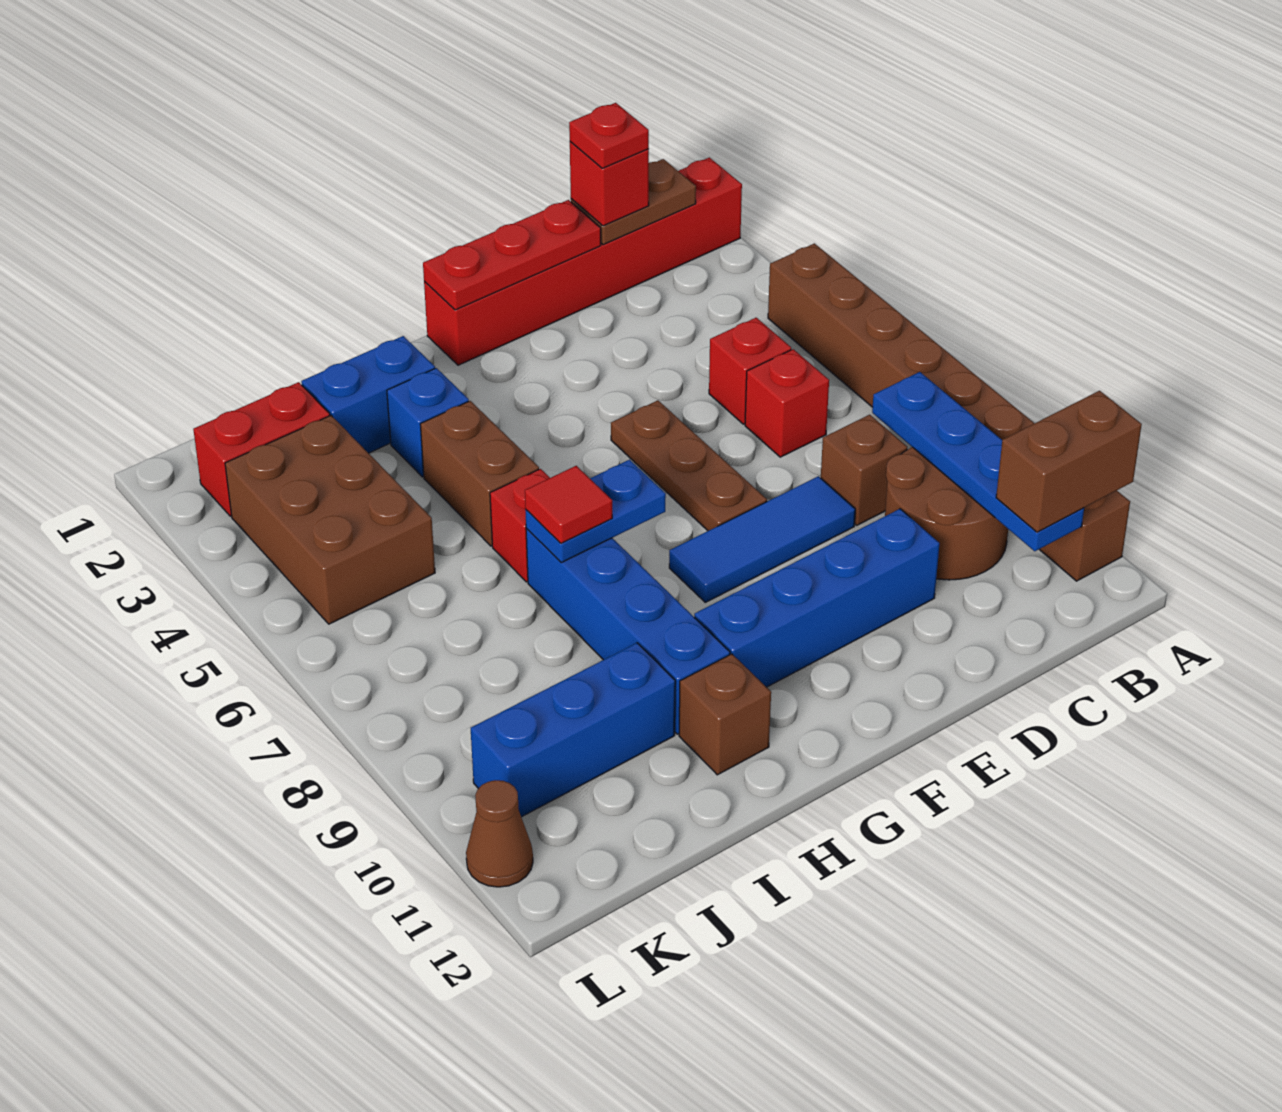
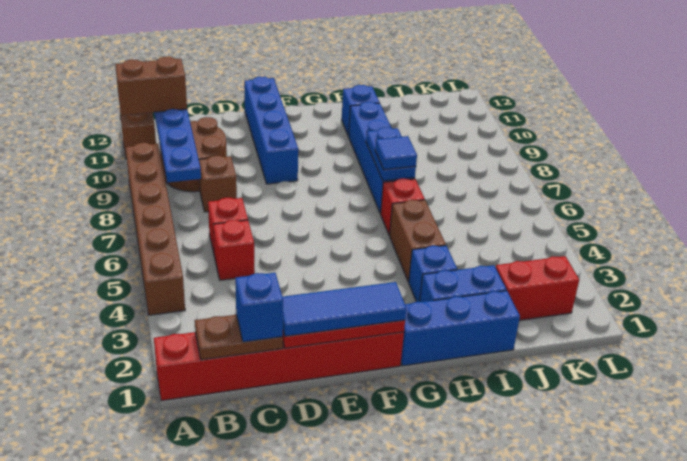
red 1x1 brick [570,142,649,226] -> blue 1x1 brick [235,273,283,342]
red 1x1 plate [569,103,649,168] -> none
blue 1x3 tile [669,476,855,602] -> blue 1x3 tile moved to [282,282,406,336]
blue 1x4 brick [694,509,940,687] -> blue 1x4 brick turned to [244,76,298,184]
brown 1x3 plate [611,400,767,531] -> none
blue 1x2 plate [525,460,666,563] -> blue 1x2 plate turned to [366,127,416,181]
red 1x1 tile [525,466,612,543] -> blue 1x1 tile [375,136,417,170]
brown 1x1 brick [679,654,771,775] -> blue 1x1 brick [342,85,380,136]
blue 1x3 brick [471,643,675,817] -> blue 1x3 brick moved to [401,291,520,366]
brown 2x3 brick [225,415,435,624] -> none
brown 1x1 cone [466,780,533,887] -> none

